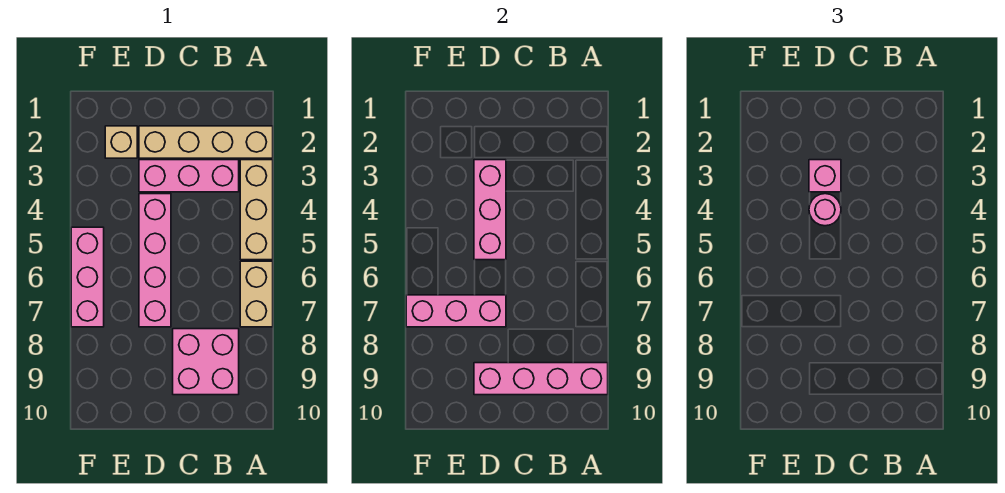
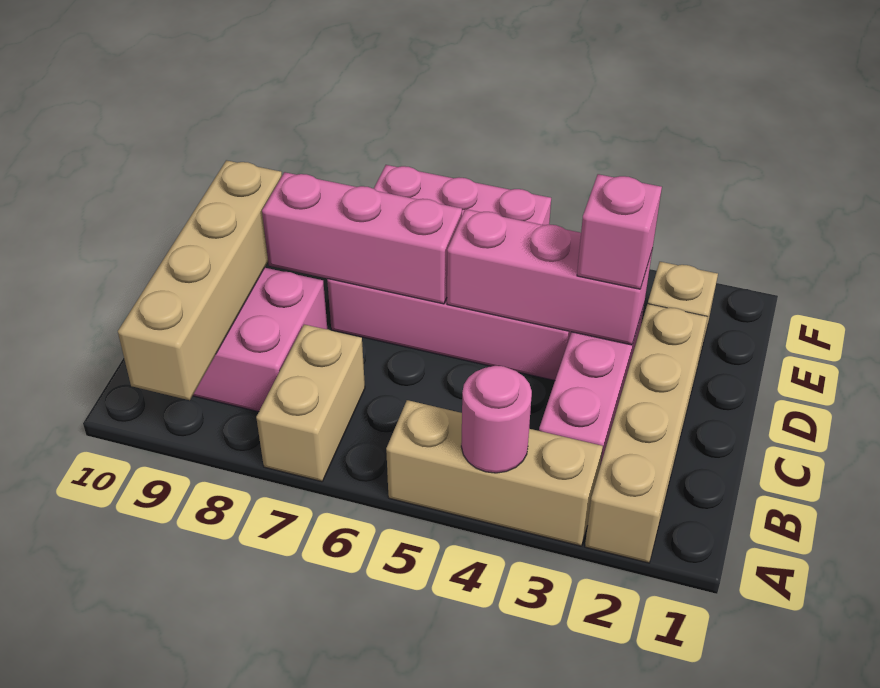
tan 1x2 brick [240,261,273,327] -> tan 1x2 brick turned to [256,325,365,482]
pink 1x4 brick [474,363,608,395] -> tan 1x4 brick [118,160,282,400]
pink 1x1 round brick [809,194,841,226] -> pink 1x1 round brick moved to [461,366,532,473]
pink 1x3 brick [406,295,506,327] -> pink 1x3 brick turned to [262,172,462,304]

